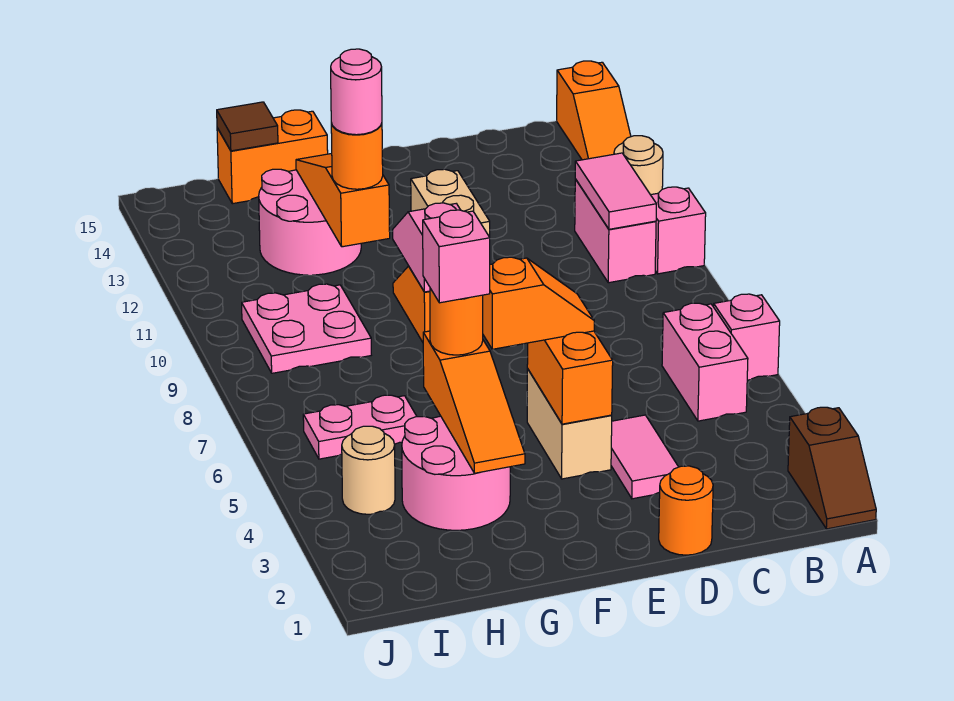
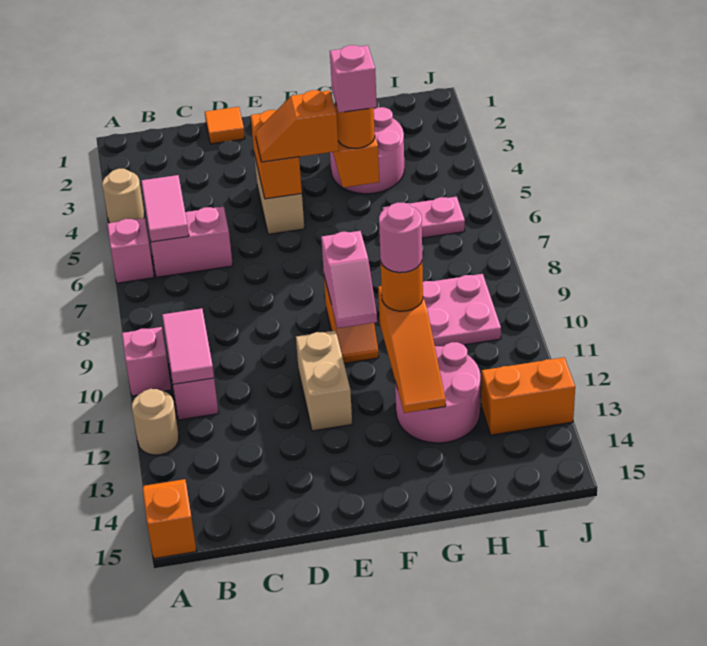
brown 1x2 slope [788,407,876,529] -> none
pink 1x2 brick [662,303,748,421] -> pink 1x2 brick turned to [150,207,233,277]
orange 1x1 round brick [659,466,713,555] -> orange 1x1 tile [205,107,245,144]
pink 1x2 tile [611,415,678,499] -> pink 1x2 tile moved to [141,175,189,242]
orange 1x2 brick [217,110,328,204] -> orange 1x2 brick moved to [481,357,575,435]
brown 1x1 tile [217,102,278,151] -> none
tan 1x1 round brick [342,426,395,514] -> tan 1x1 round brick moved to [102,169,144,223]

